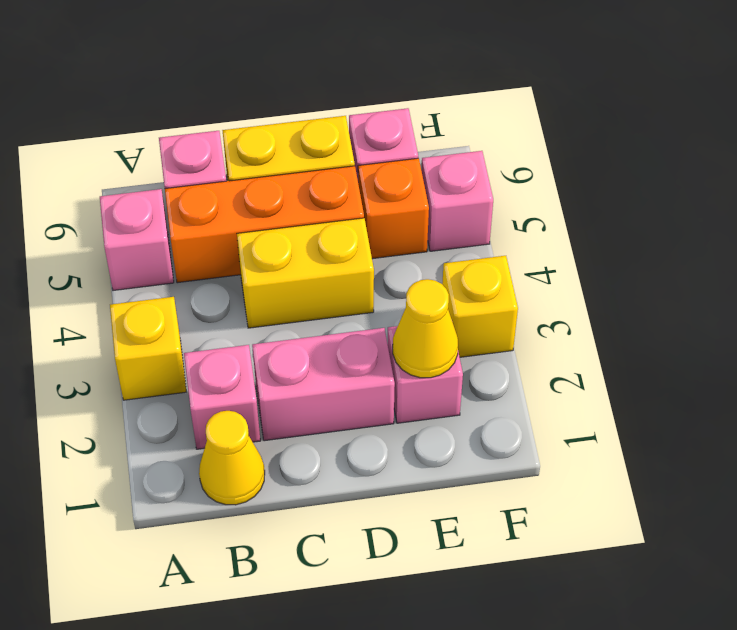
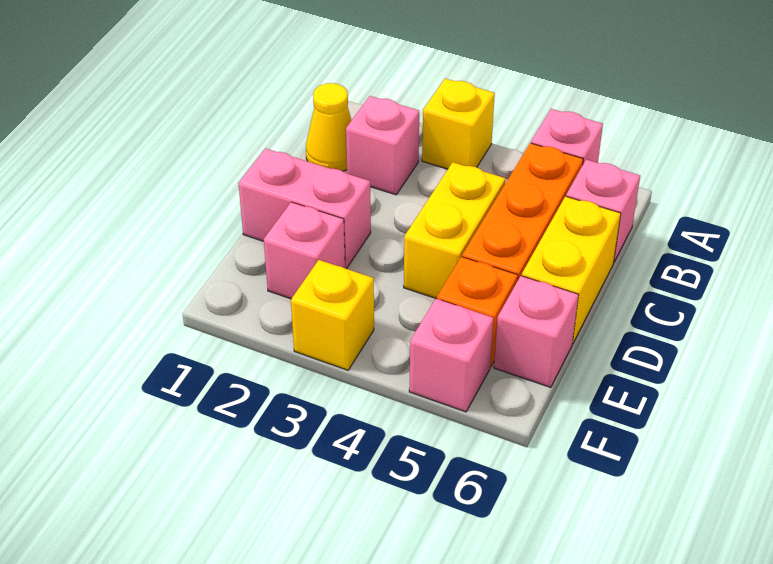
pink 1x2 brick [252,328,395,441] -> pink 1x2 brick turned to [238,148,371,269]
yellow 1x1 cone [393,279,458,378] -> none

